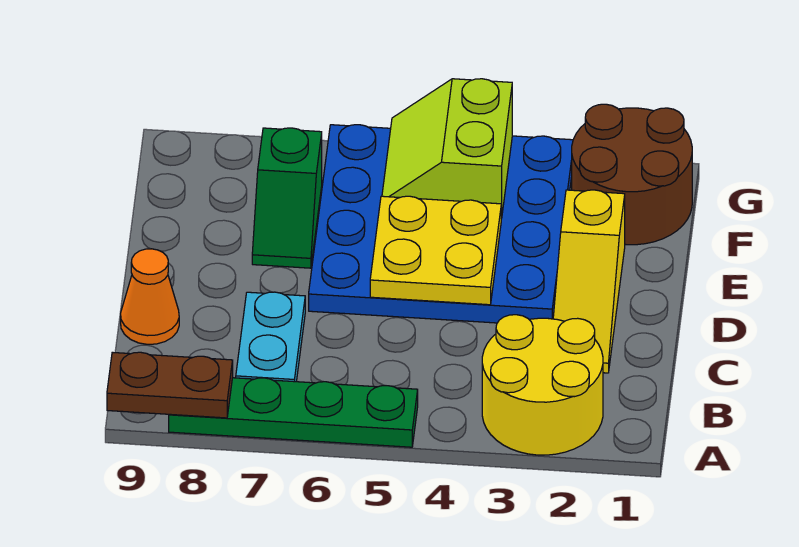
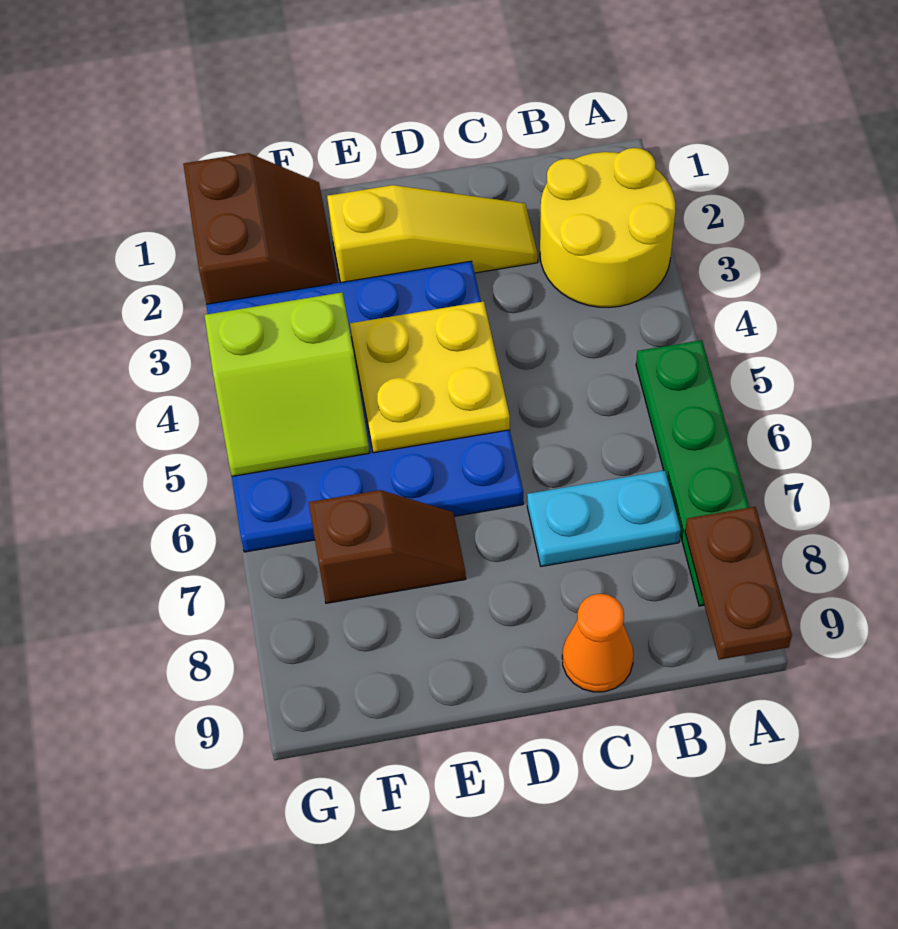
green 1x2 slope [252,128,322,268] -> brown 1x2 slope [309,490,466,603]
brown 2x2 round brick [572,104,692,245] -> brown 2x2 slope [183,153,338,304]

